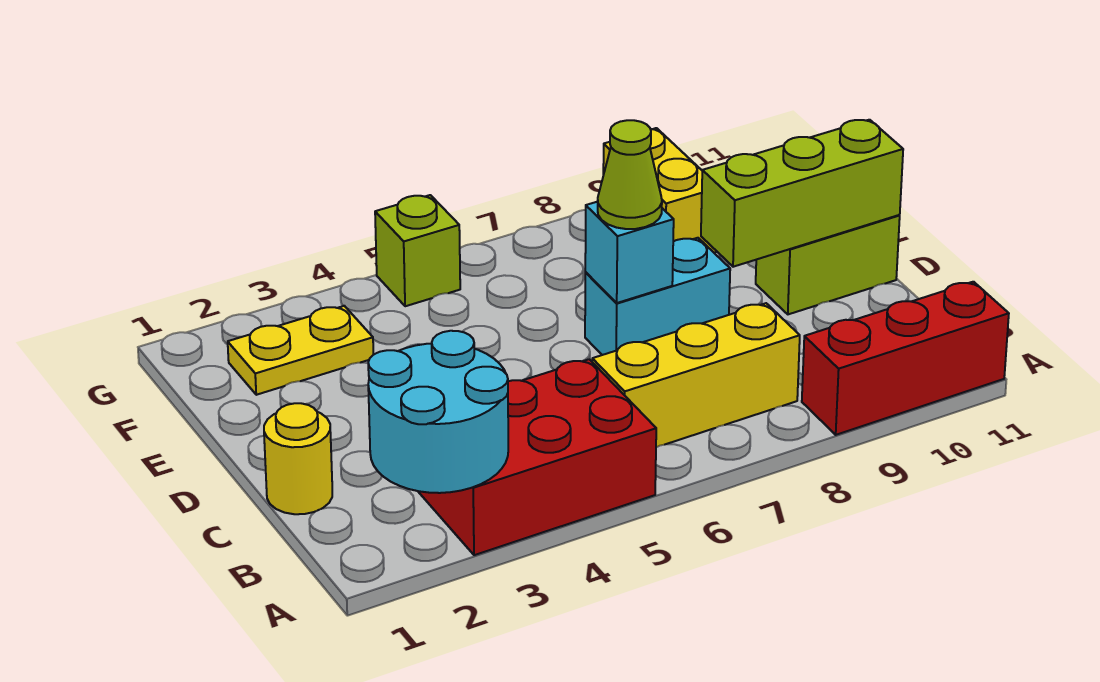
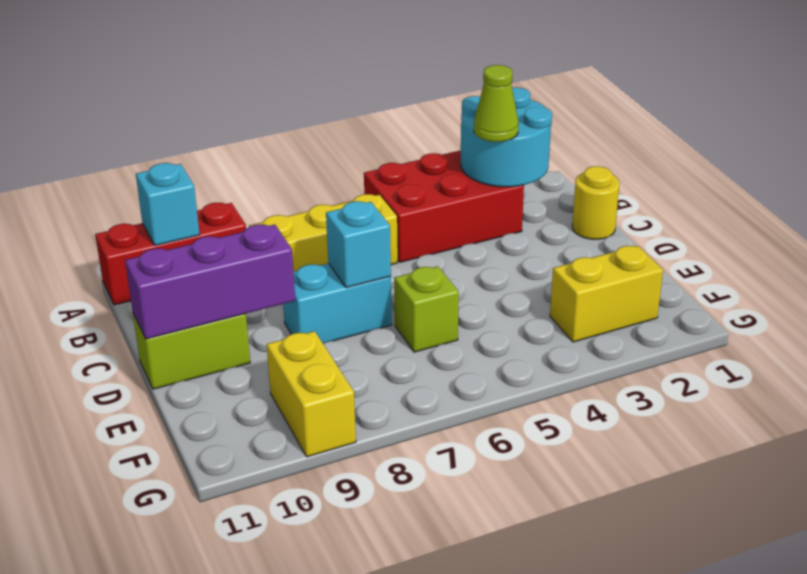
none -> cyan 1x1 brick [136,163,200,245]
lime 1x1 cone [598,120,662,229] -> lime 1x1 cone moved to [474,65,519,142]
lime 1x3 brick [701,120,903,267] -> purple 1x3 brick [125,224,295,339]
yellow 1x2 plate [228,306,373,395] -> yellow 1x2 brick [550,246,663,342]
lime 1x1 brick [375,195,460,306] -> lime 1x1 brick moved to [394,266,459,352]

